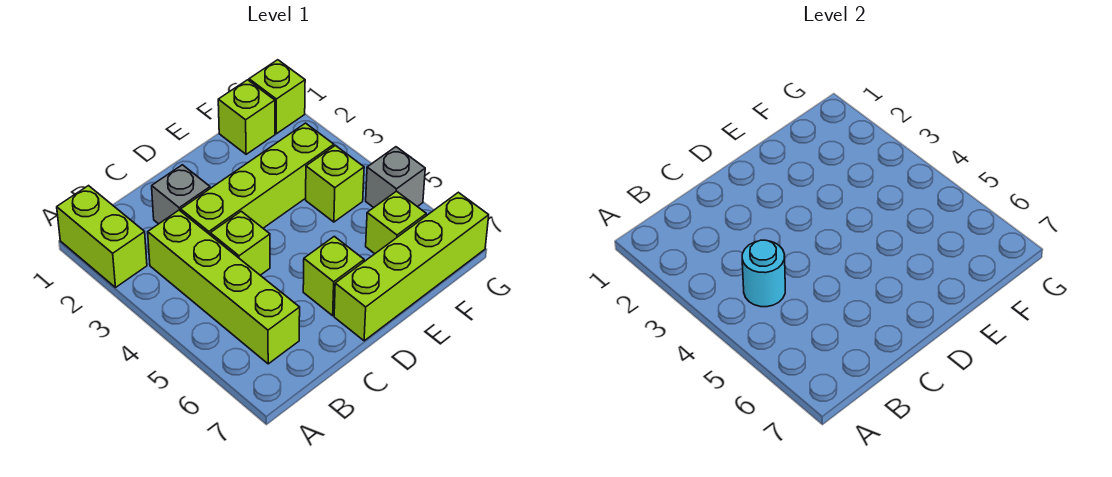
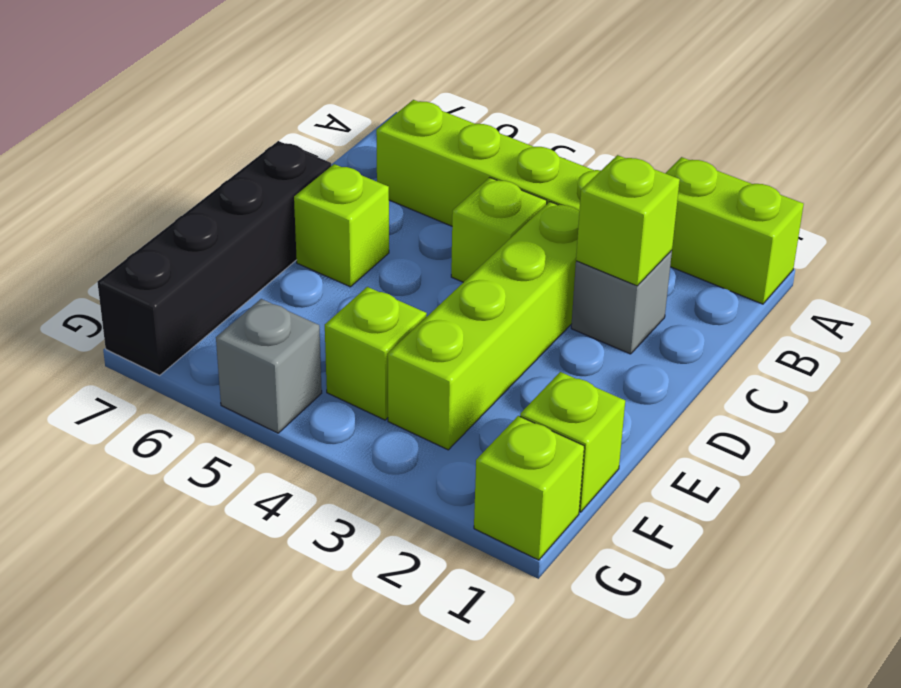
cyan 1x1 round brick [742,240,785,307] -> none
lime 1x4 brick [334,192,489,341] -> black 1x4 brick [97,141,331,375]
lime 1x1 brick [366,191,426,254] -> lime 1x1 brick moved to [576,155,680,286]

